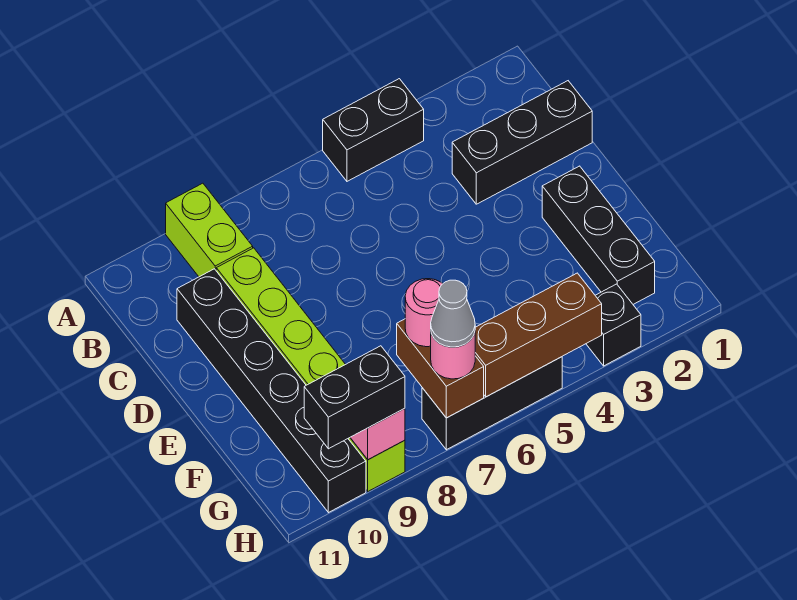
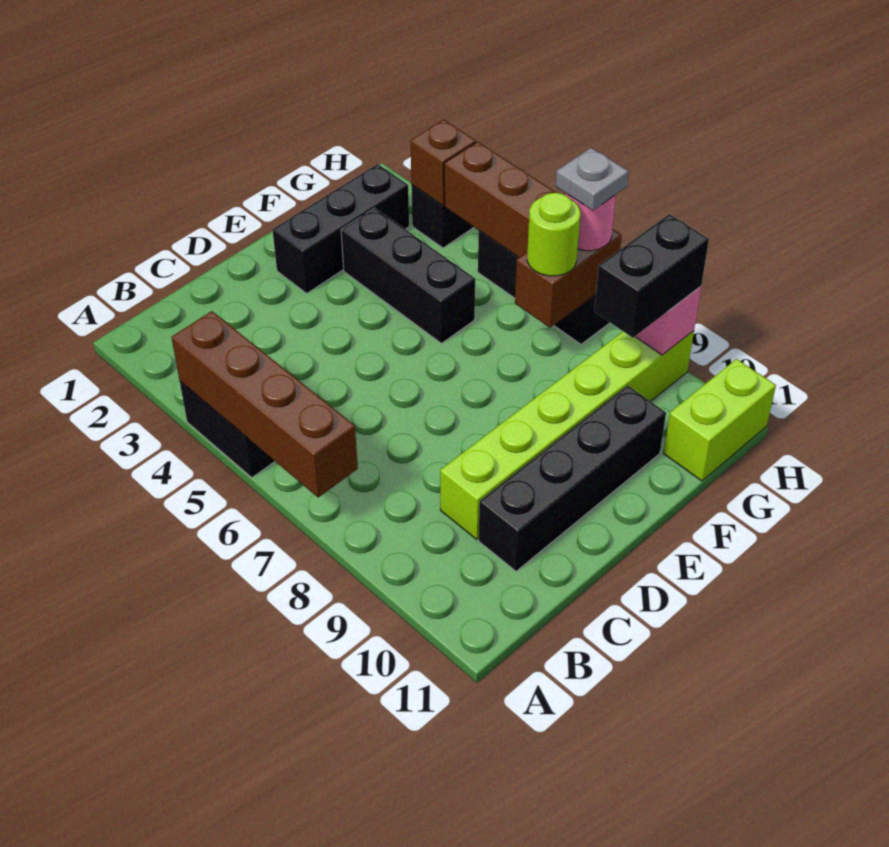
none -> brown 1x4 brick [171,311,358,498]
lime 1x2 brick [166,183,253,277] -> lime 1x2 brick moved to [664,359,776,481]
black 1x3 brick [452,81,592,204] -> black 1x3 brick moved to [341,208,475,343]
black 1x6 brick [177,269,366,513] -> black 1x4 brick [479,386,666,571]
pink 1x1 round brick [405,279,443,347] -> lime 1x1 round brick [527,193,580,276]
none -> brown 1x1 brick [410,120,476,206]
grey 1x1 cone [431,280,475,347] -> grey 1x1 plate [556,148,629,210]
black 1x2 brick [304,346,405,449] -> black 1x2 brick turned to [594,214,709,338]

